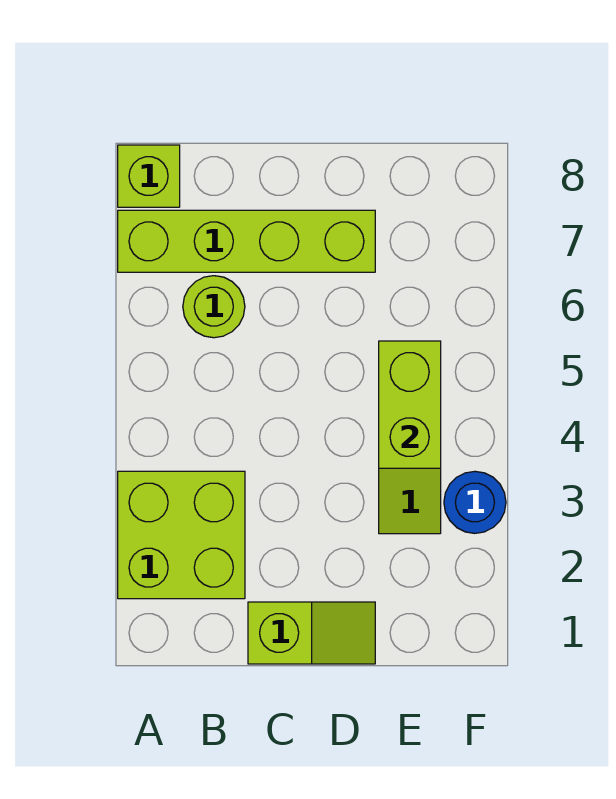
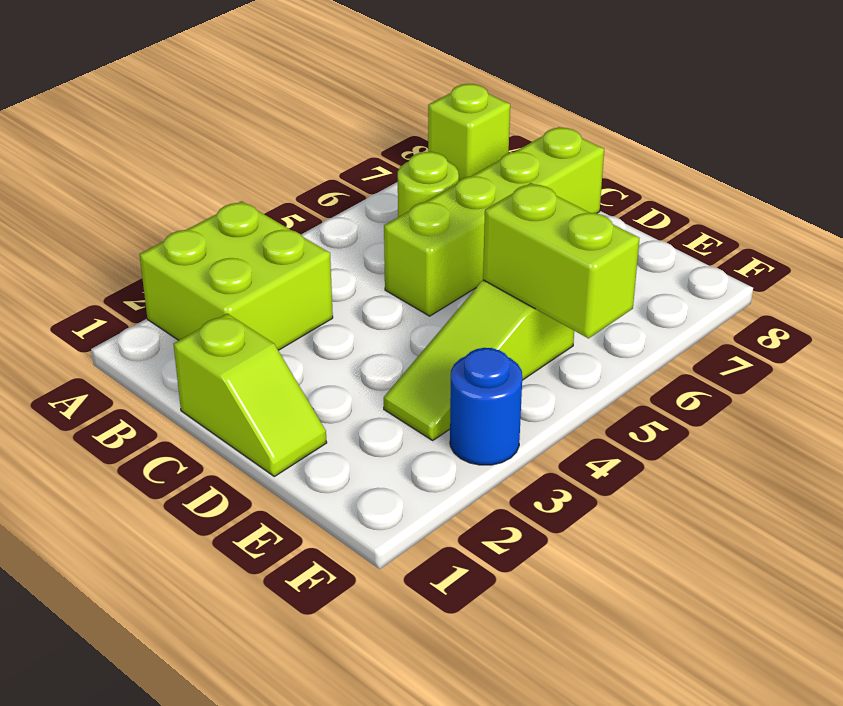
lime 1x4 brick [118,210,375,272] -> lime 1x4 brick turned to [384,127,604,316]
lime 1x2 brick [379,341,441,468] -> lime 1x2 brick turned to [483,183,639,338]

